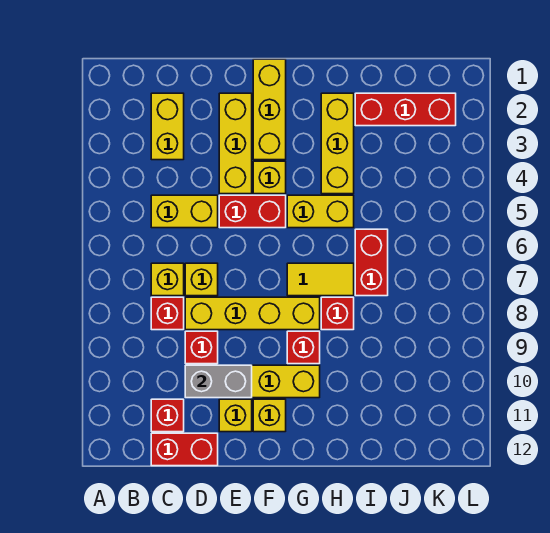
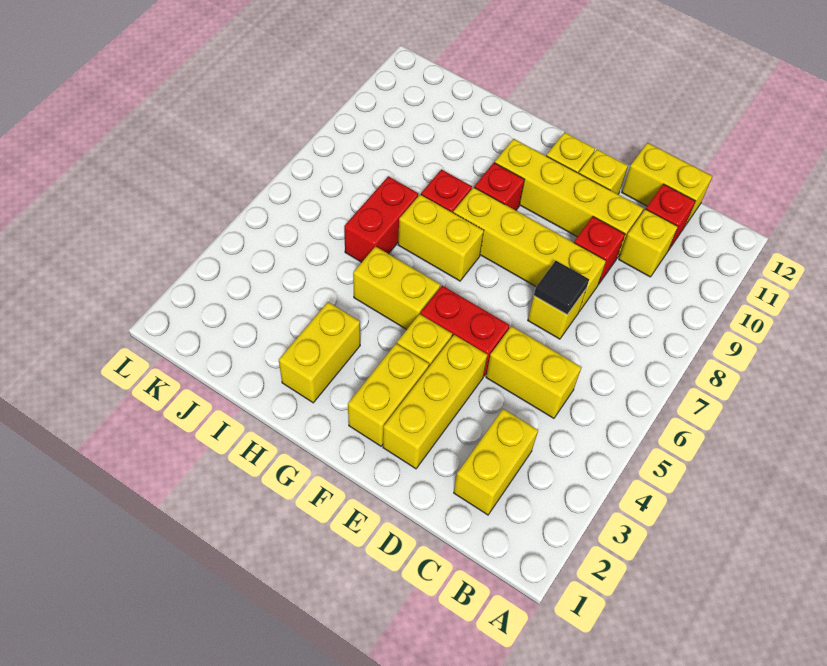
yellow 1x1 brick [151,263,184,296] -> yellow 1x1 brick moved to [619,209,678,277]
red 1x1 brick [151,297,184,330] -> none
red 1x2 brick [151,433,218,466] -> yellow 1x2 brick [622,143,712,224]
none -> black 1x1 tile [534,261,589,314]
grey 1x2 brick [185,365,252,398] -> none
yellow 1x3 brick [253,59,286,160] -> yellow 1x2 brick [348,344,429,446]
yellow 1x2 tile [287,263,354,296] -> yellow 1x2 brick [398,194,484,281]
yellow 1x3 brick [321,93,354,194] -> yellow 1x2 brick [279,302,360,403]
red 1x3 brick [355,93,456,126] -> none

